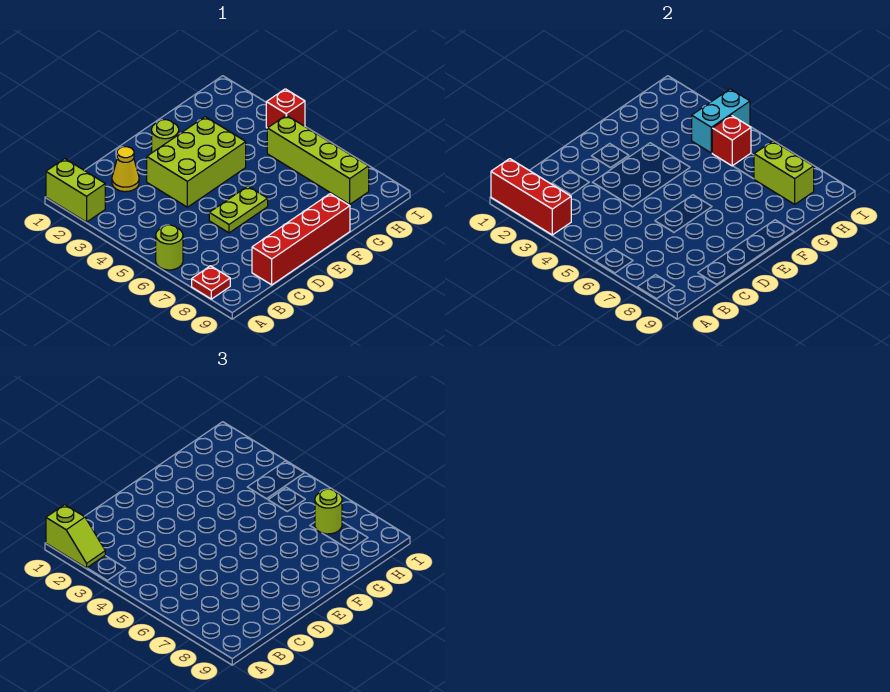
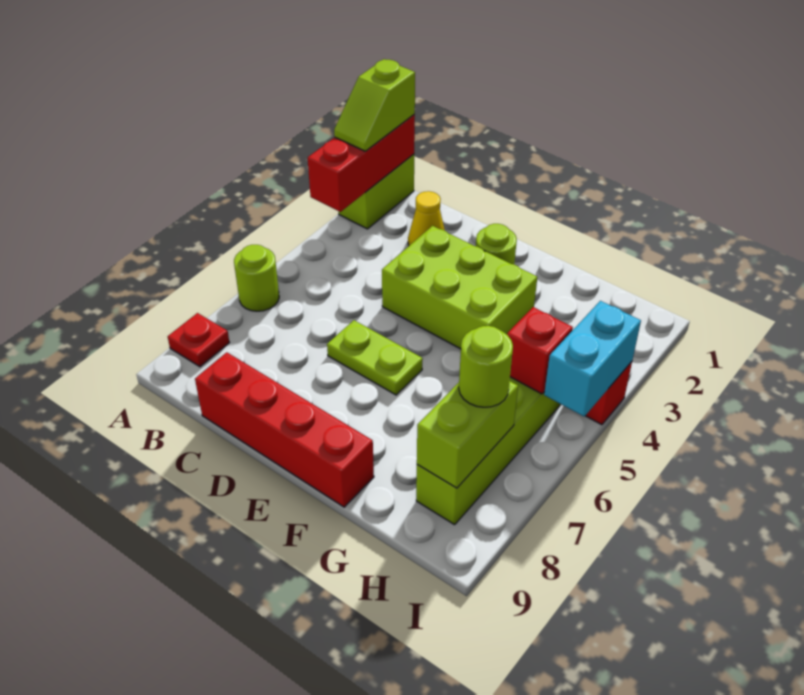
cyan 1x2 brick [692,89,750,153] -> cyan 1x2 brick turned to [544,301,641,416]

